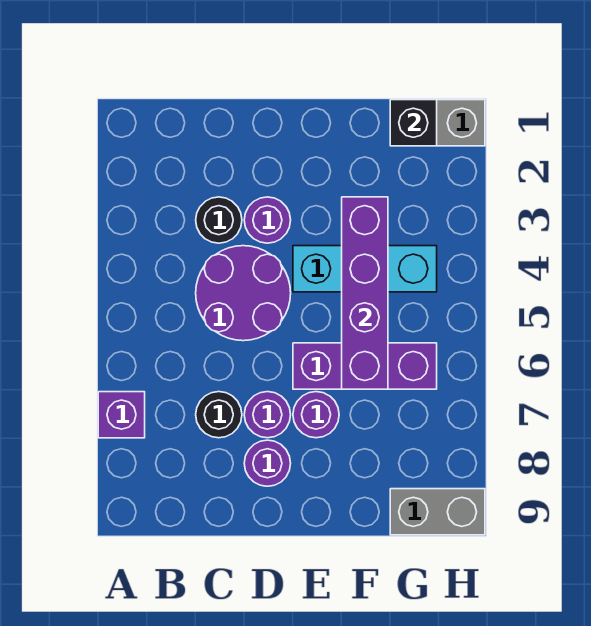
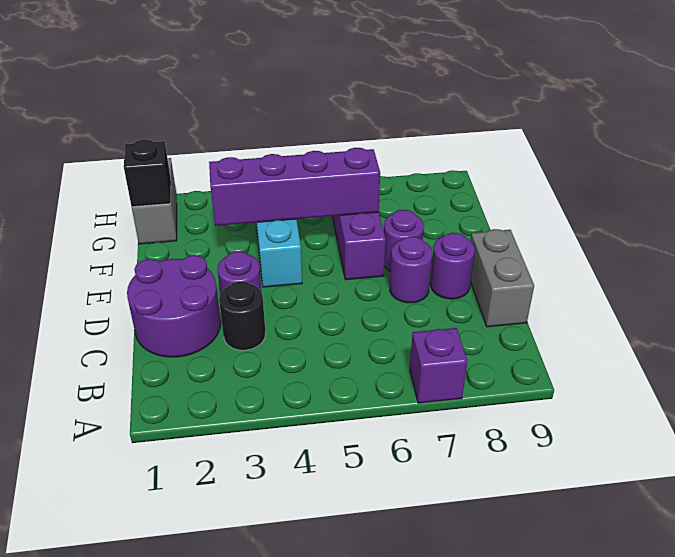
purple 2x2 round brick [196,246,291,341] -> purple 2x2 round brick moved to [127,255,221,357]
black 1x1 round brick [196,392,242,438] -> none
grey 1x2 brick [390,489,485,535] -> grey 1x2 brick moved to [470,229,534,327]

